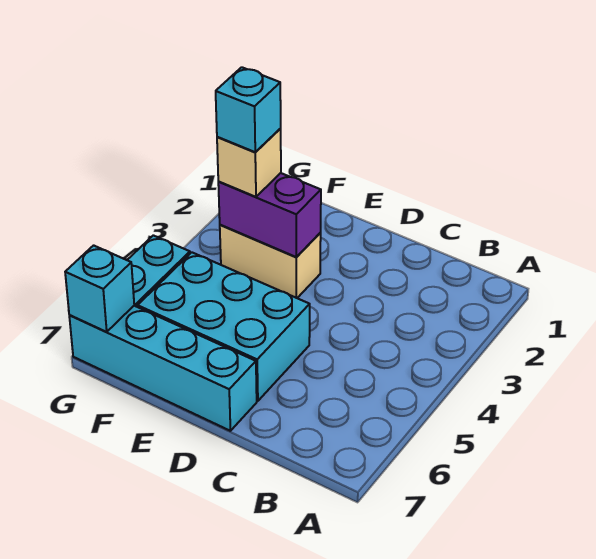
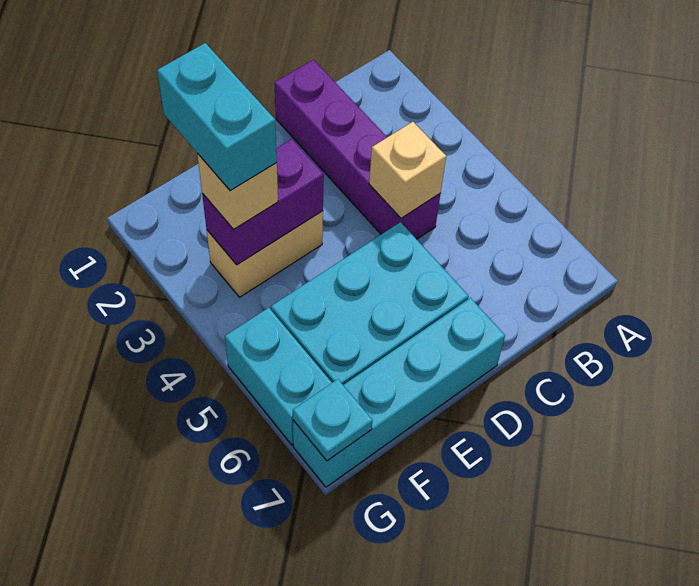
none -> purple 1x4 brick [275,60,441,239]
none -> tan 1x1 brick [369,122,446,218]
cyan 1x1 brick [216,67,281,152] -> cyan 1x2 brick [157,43,277,191]
cyan 1x1 brick [65,245,134,332] -> cyan 1x1 plate [293,379,373,461]

